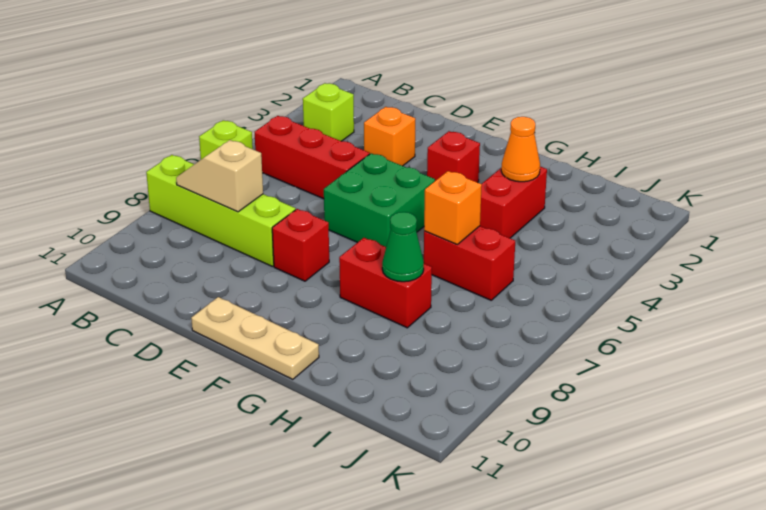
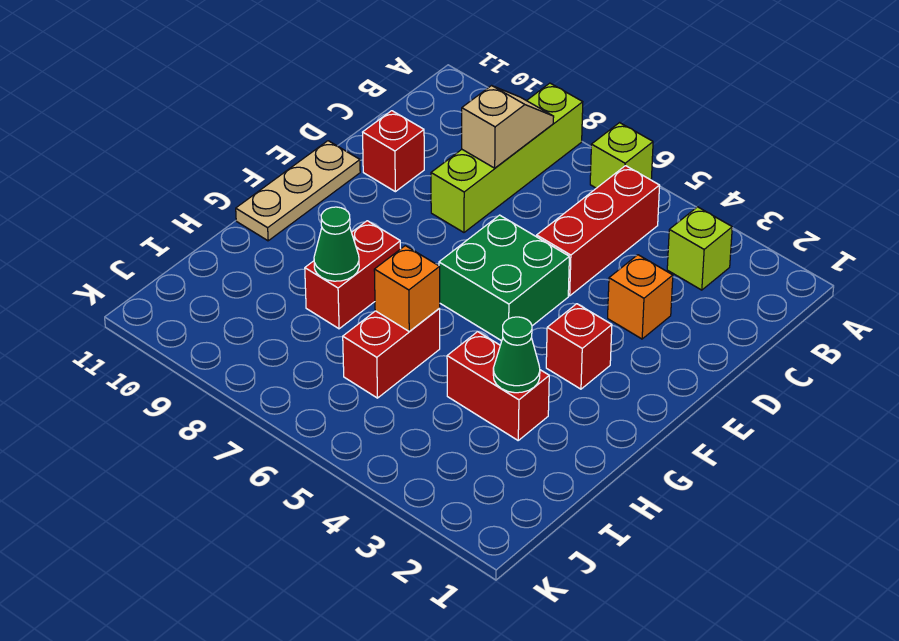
red 1x1 brick [272,209,329,281] -> red 1x1 brick moved to [363,111,424,192]
orange 1x1 cone [501,117,540,182] -> green 1x1 cone [493,317,540,393]

